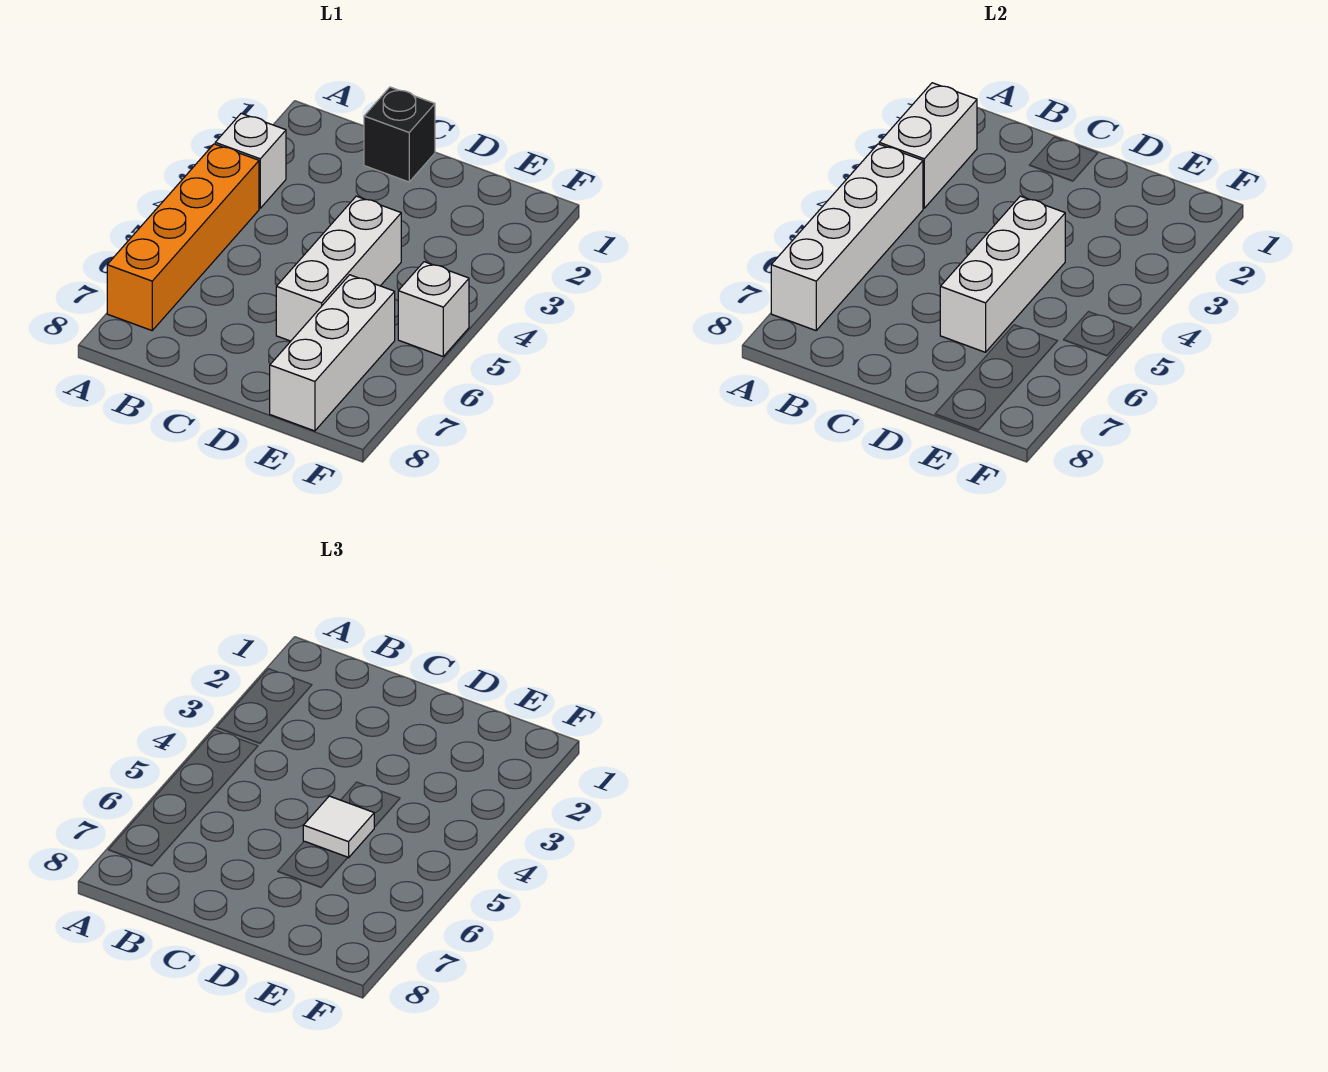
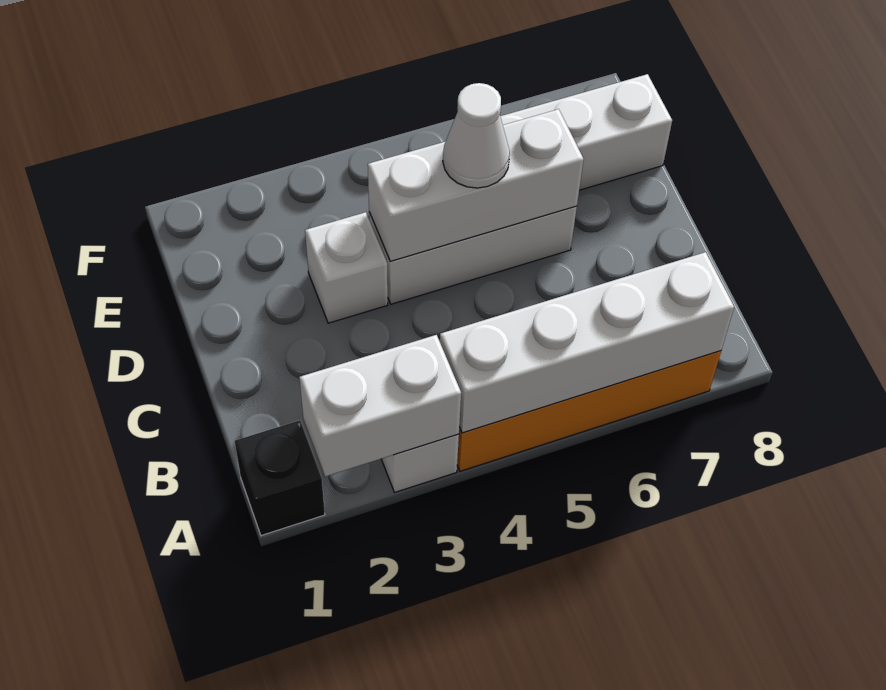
black 1x1 brick [364,87,435,182] -> black 1x1 brick moved to [235,420,325,536]
white 1x1 tile [303,796,374,858] -> white 1x1 cone [443,83,510,188]
white 1x1 brick [398,262,469,356] -> white 1x1 brick moved to [305,212,388,323]

